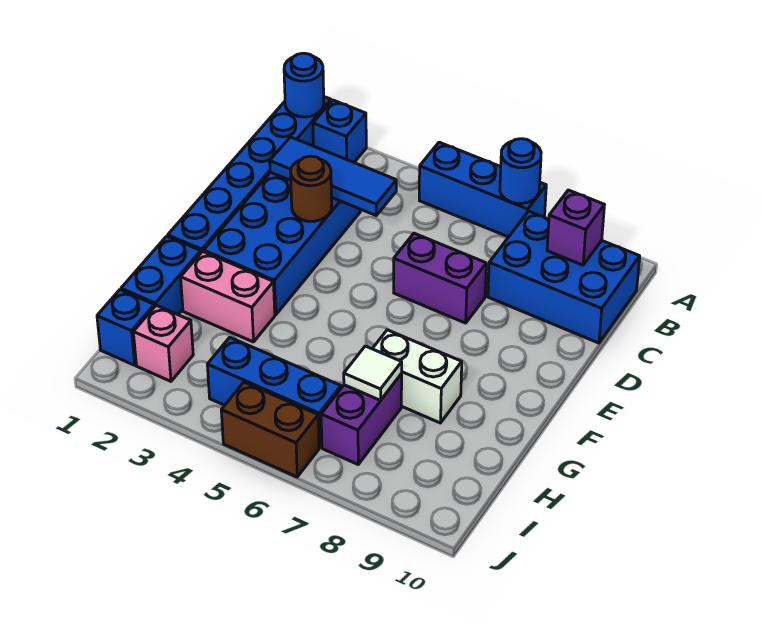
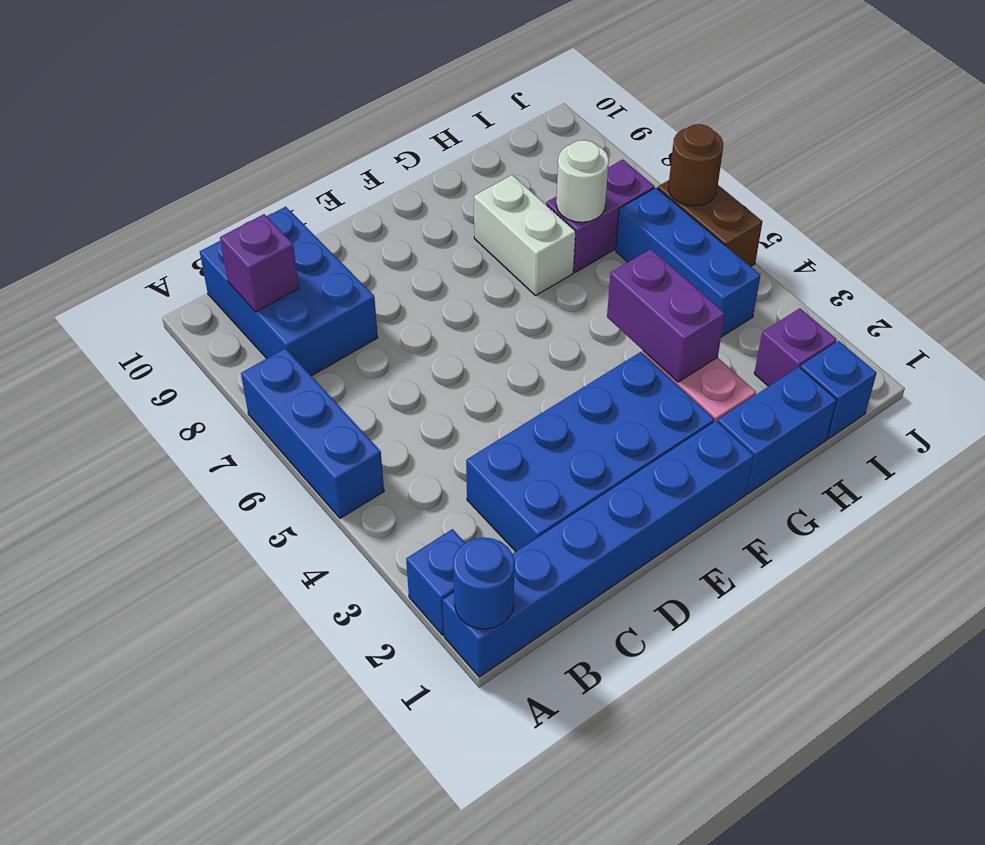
blue 1x1 round brick [500,139,541,204] -> none
blue 1x3 tile [270,137,396,215] -> none
brown 1x1 round brick [291,156,332,221] -> brown 1x1 round brick moved to [668,124,723,206]
purple 1x2 brick [394,233,486,323] -> purple 1x2 brick moved to [607,249,725,382]
white 1x1 tile [344,346,402,400] -> white 1x1 round brick [556,140,609,222]
pink 1x1 brick [133,305,193,381] -> purple 1x1 brick [754,308,837,386]

